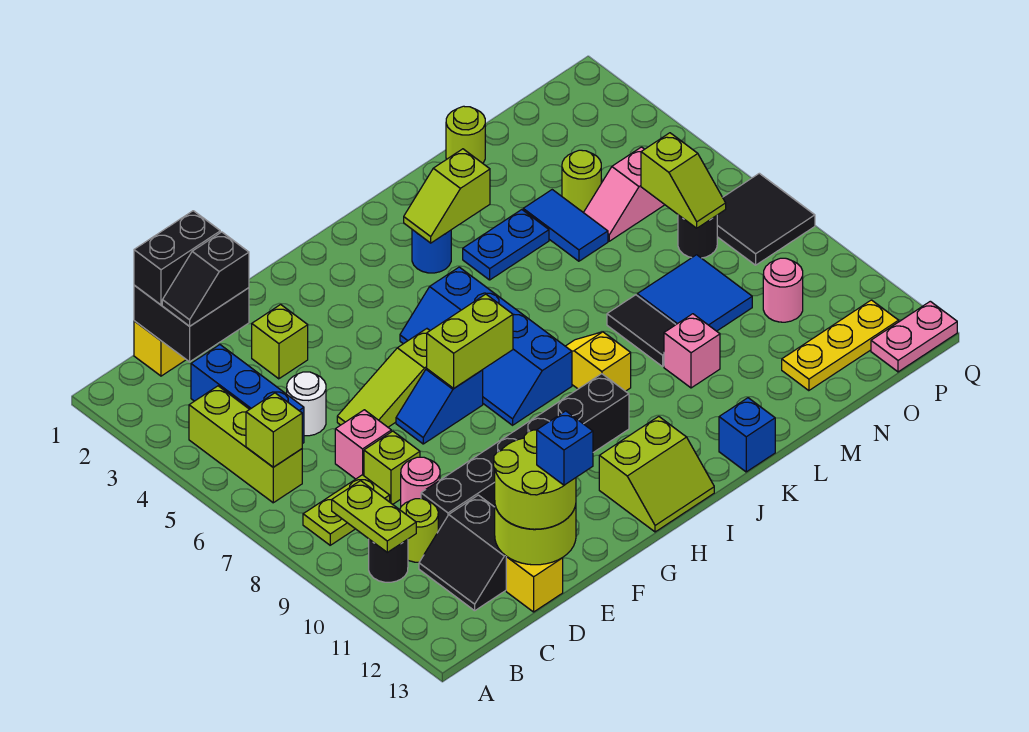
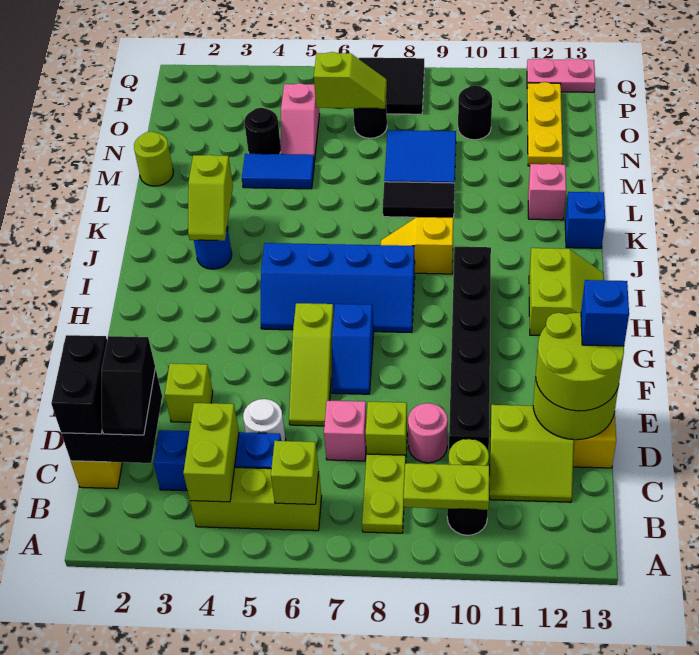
black 2x2 slope [419,495,507,611] -> lime 2x2 slope [490,405,574,502]
lime 1x2 brick [427,294,513,388] -> lime 1x2 brick moved to [183,403,239,502]
blue 1x2 plate [463,210,549,280] -> none
pink 1x1 brick [664,314,720,388] -> pink 1x1 brick moved to [528,164,566,220]
lime 1x1 round brick [562,150,601,213] -> black 1x1 round brick [244,108,281,154]
pink 1x1 round brick [763,258,803,322] -> black 1x1 round brick [458,85,492,140]
pink 1x2 plate [871,301,957,372] -> pink 1x2 plate turned to [527,58,595,92]

